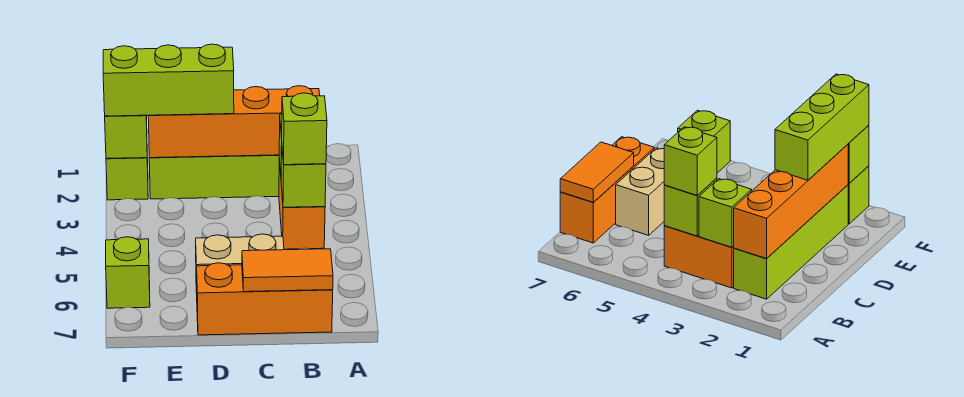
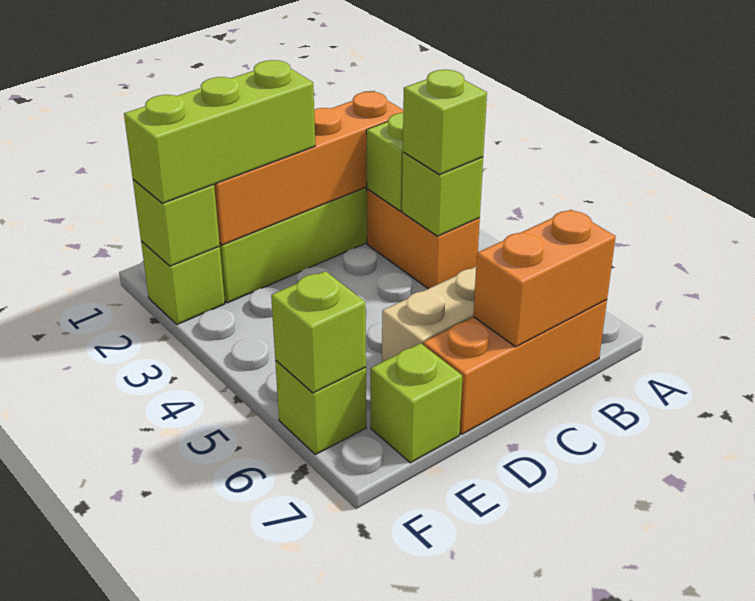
orange 1x2 tile [242,249,333,292] -> orange 1x2 brick [473,210,616,347]
none -> lime 1x1 brick [371,343,462,463]
none -> lime 1x1 brick [271,271,366,393]

